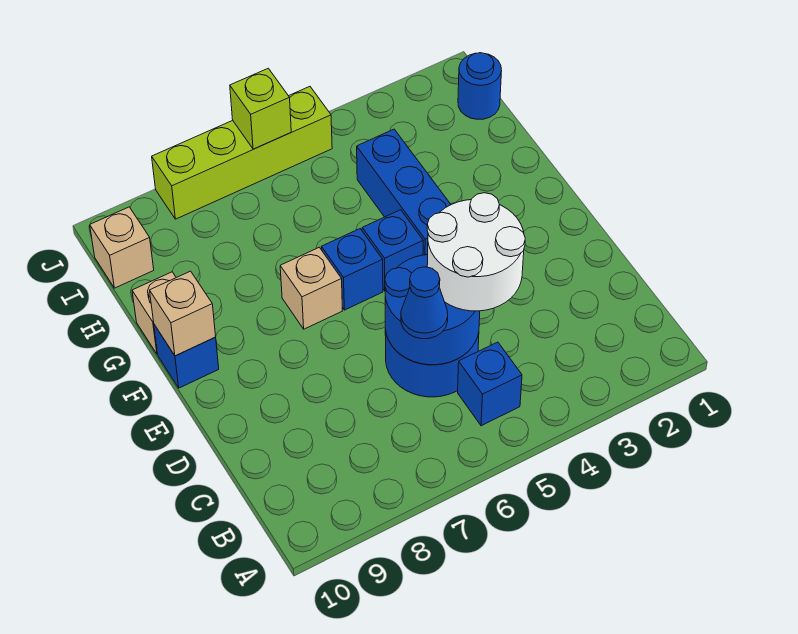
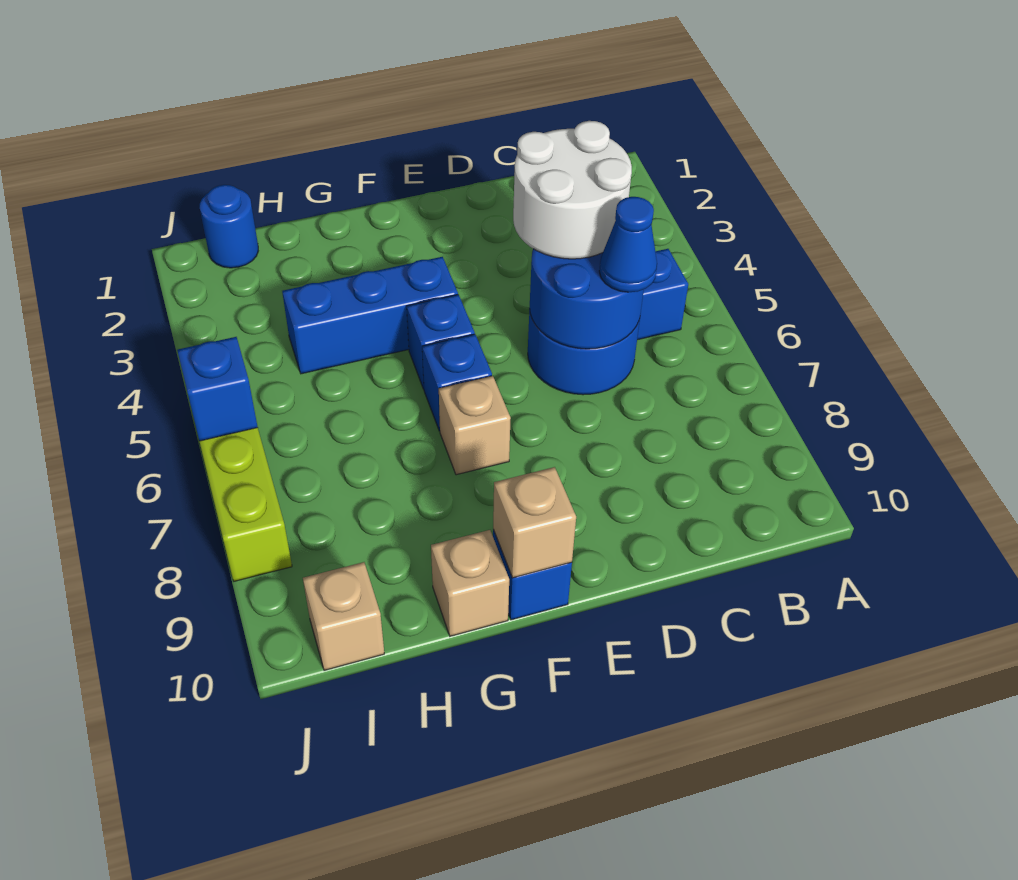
lime 1x1 brick [230,68,291,149] -> blue 1x1 brick [177,337,258,441]

